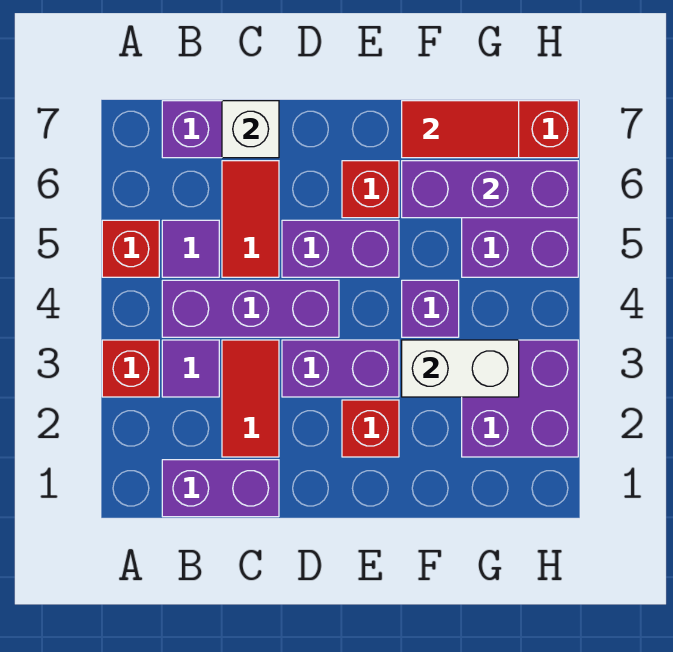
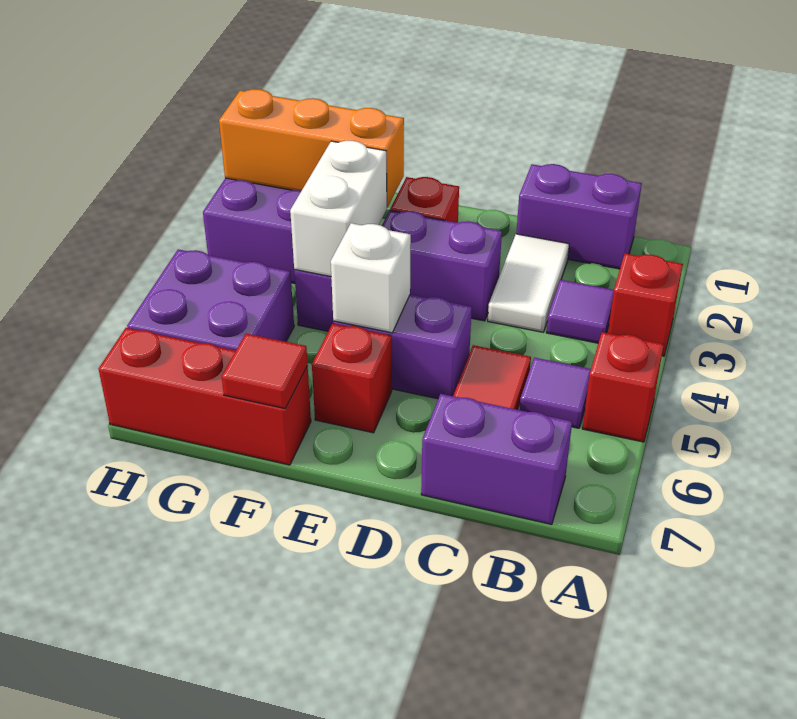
purple 1x3 brick [162,280,339,337] -> none
red 1x2 tile [222,340,279,457] -> white 1x2 tile [488,234,569,332]
white 1x1 brick [222,101,279,158] -> white 1x1 brick moved to [331,223,411,333]
none -> orange 1x3 brick [219,89,404,207]
white 1x2 brick [402,340,519,397] -> white 1x2 brick turned to [290,141,387,276]
purple 1x3 brick [402,161,578,218] -> none
red 1x2 tile [402,101,519,158] -> red 1x1 tile [222,334,308,408]

